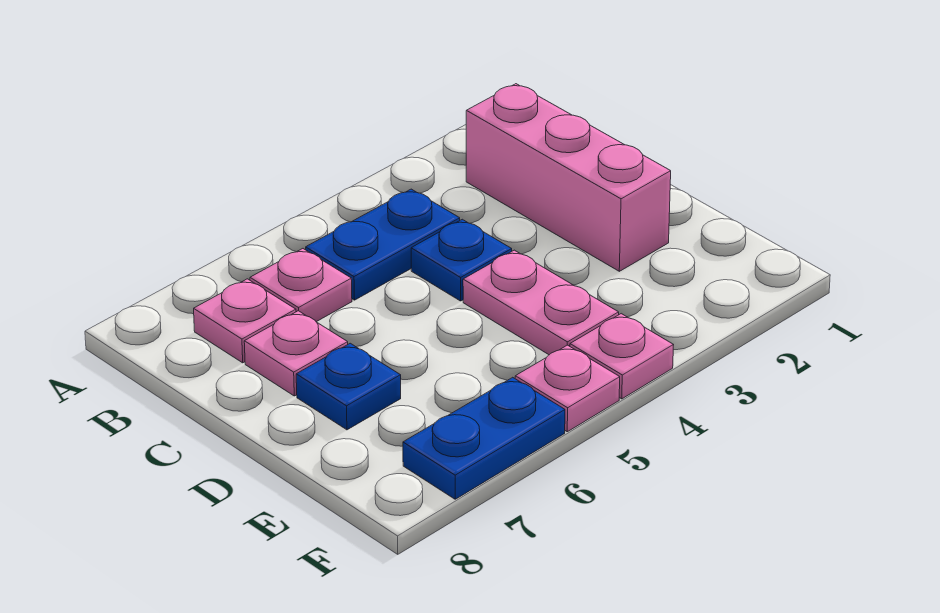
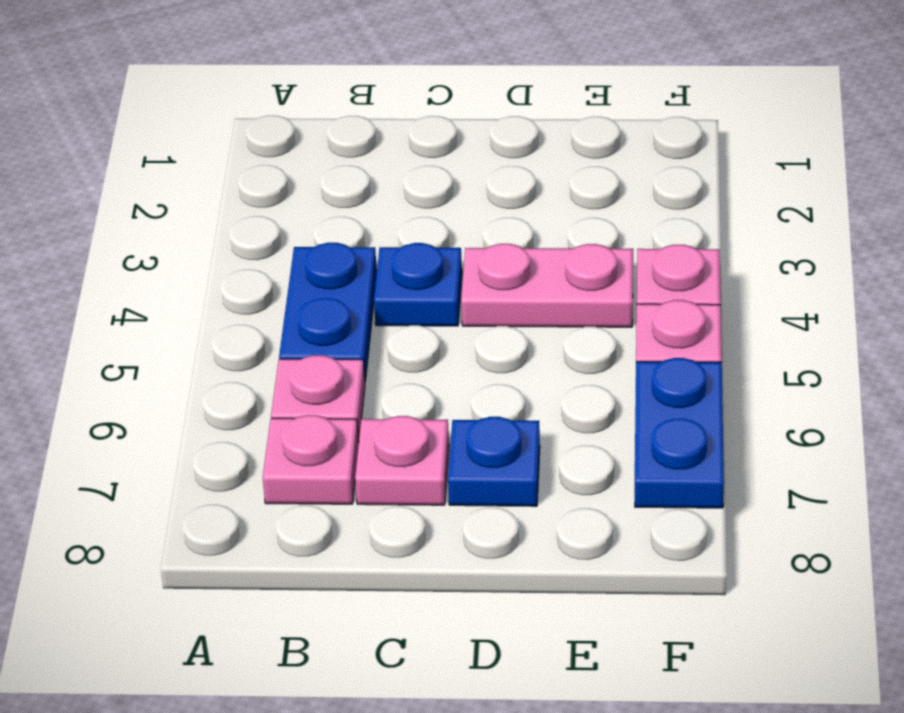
pink 1x3 brick [466,84,671,271] -> none

